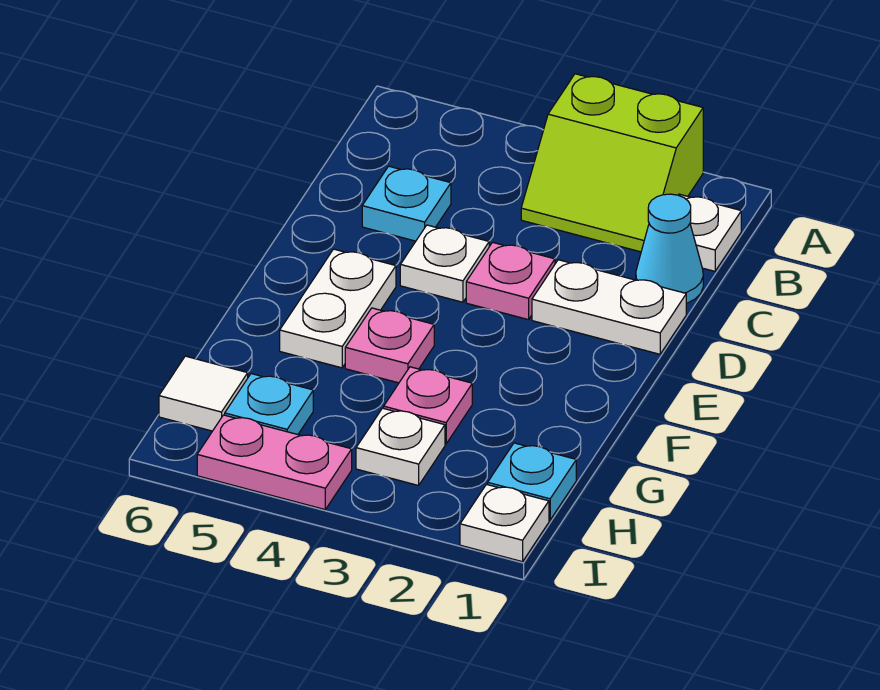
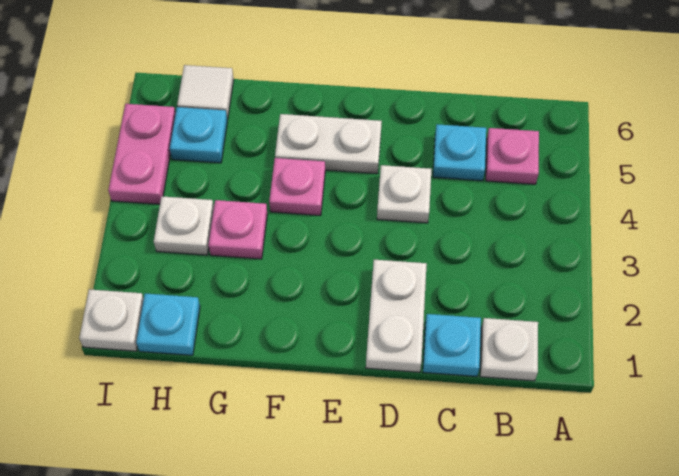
lime 2x2 slope [521,74,703,252] -> none
cyan 1x1 cone [636,194,703,303] -> cyan 1x1 plate [423,314,481,377]
pink 1x1 plate [466,242,555,320] -> pink 1x1 plate moved to [486,128,539,184]

